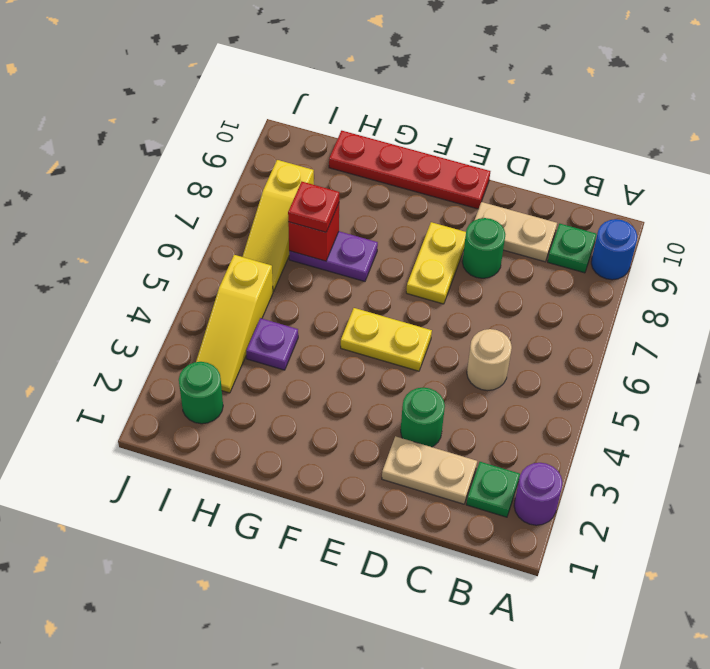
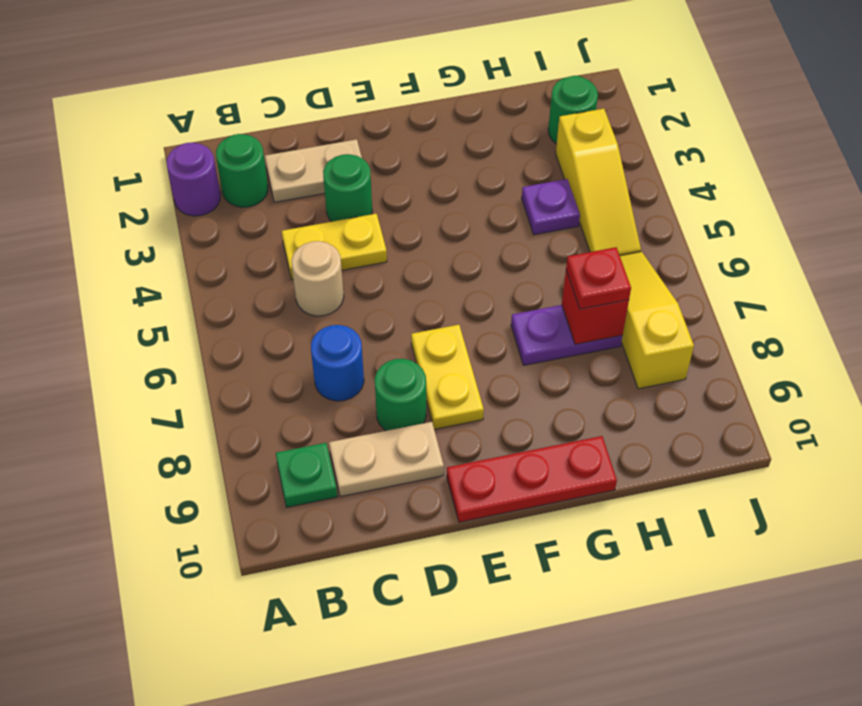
blue 1x1 round brick [591,219,637,280] -> blue 1x1 round brick moved to [311,325,364,401]
green 1x1 plate [466,462,520,517] -> green 1x1 round brick [216,134,268,207]
yellow 1x2 plate [341,308,432,371] -> yellow 1x2 plate moved to [282,214,387,279]
red 1x4 plate [329,131,490,209] -> red 1x3 plate [447,436,617,522]
yellow 1x3 slope [196,255,273,393] -> yellow 1x3 slope turned to [556,109,641,256]

